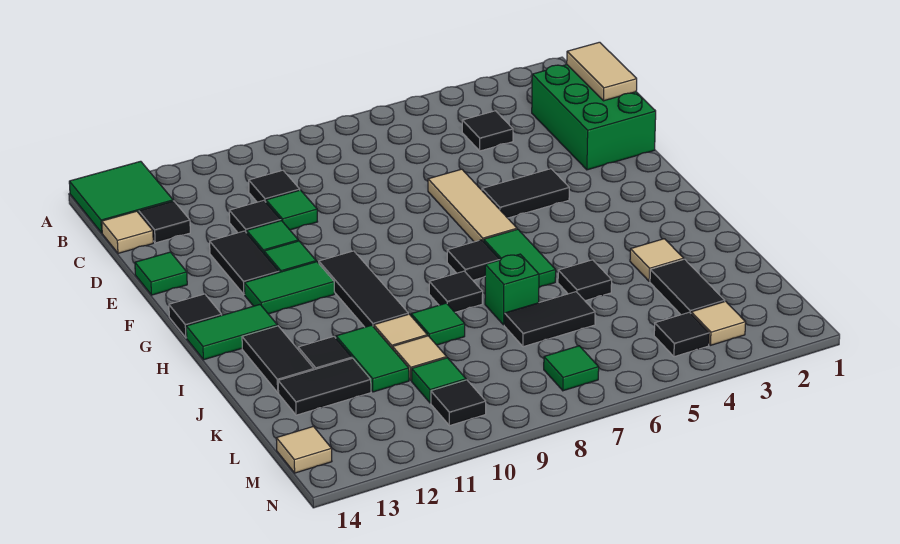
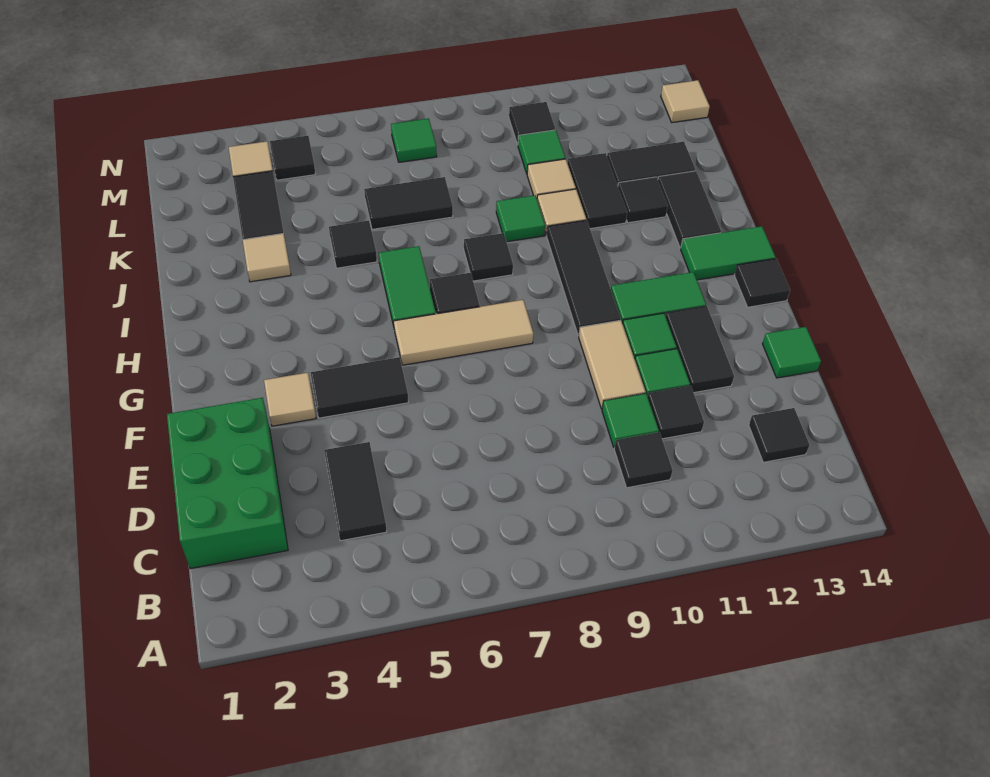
green 2x2 tile [69,161,173,233] -> none
tan 1x2 tile [567,42,637,101] -> tan 1x2 tile moved to [579,320,646,409]
black 1x1 tile [462,111,513,151] -> black 1x2 tile [324,442,387,541]
tan 1x1 tile [102,211,153,253] -> tan 1x1 tile moved to [264,373,316,426]
tan 1x3 tile [428,169,517,242] -> tan 1x3 tile turned to [394,300,533,365]
green 1x1 brick [485,254,539,325] -> none
green 1x2 tile [336,325,409,392] -> black 1x2 tile [567,153,627,229]

